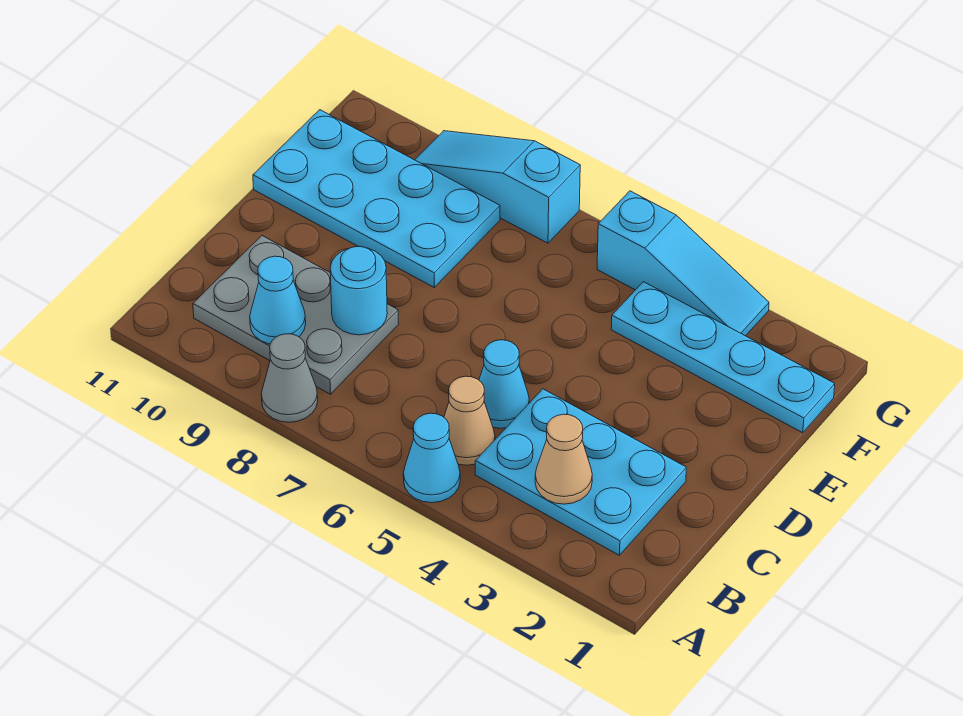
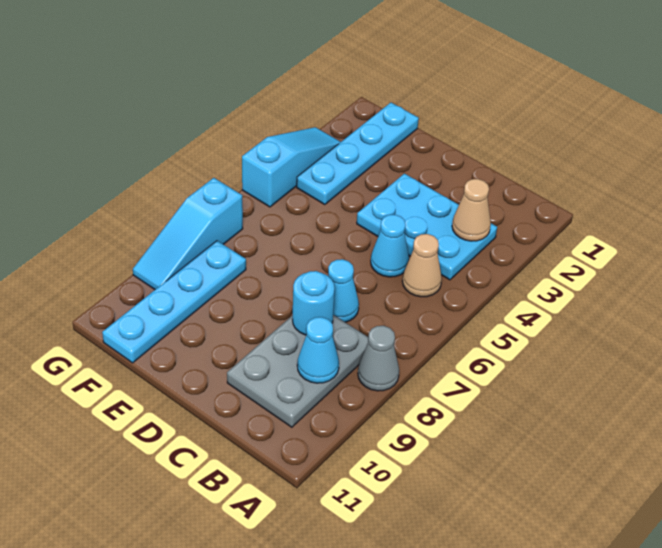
cyan 1x1 cone [403,413,460,503] -> cyan 1x1 cone moved to [328,259,359,322]
cyan 2x3 plate [475,389,686,555] -> cyan 2x3 plate turned to [357,174,497,280]
cyan 2x4 plate [253,110,500,287] -> cyan 1x4 plate [102,241,246,363]

